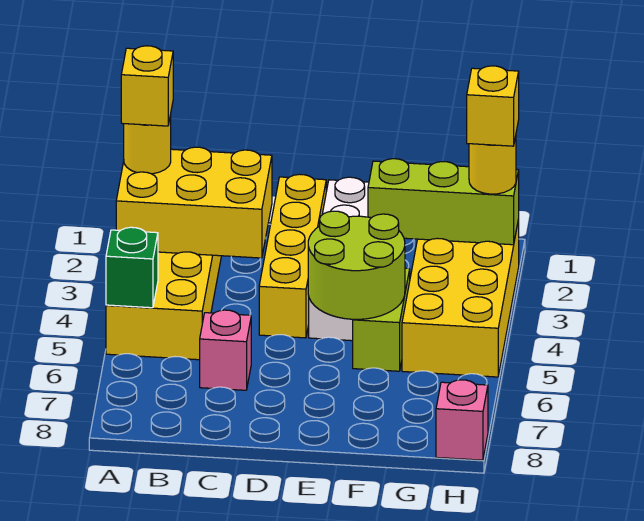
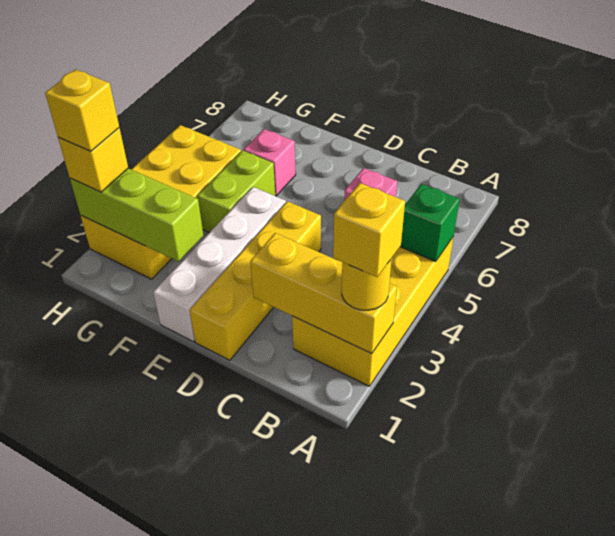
yellow 2x3 brick [116,147,272,258] -> yellow 1x3 brick [250,233,397,354]
lime 2x2 round brick [308,211,405,319] -> none
yellow 1x1 round brick [469,136,516,194] -> yellow 1x1 brick [58,128,128,192]
pink 1x1 brick [436,380,488,460] -> pink 1x1 brick moved to [244,129,296,196]

